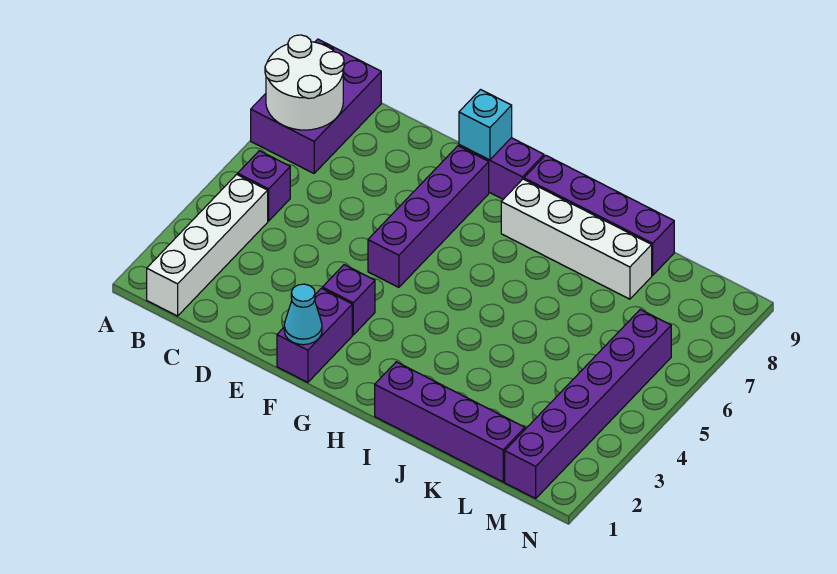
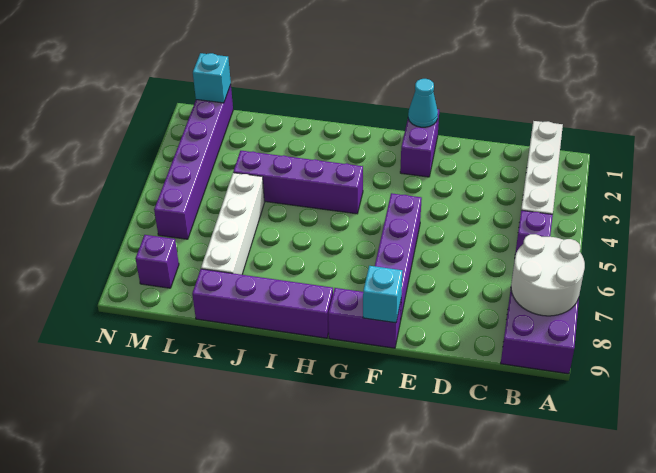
purple 1x1 brick [322,265,375,335] -> purple 1x1 brick moved to [135,235,179,288]
white 1x4 brick [501,179,652,299] -> white 1x4 brick turned to [201,173,264,275]
purple 1x4 brick [375,362,525,482] -> purple 1x4 brick moved to [233,151,363,214]
none -> cyan 1x1 brick [193,53,231,103]

